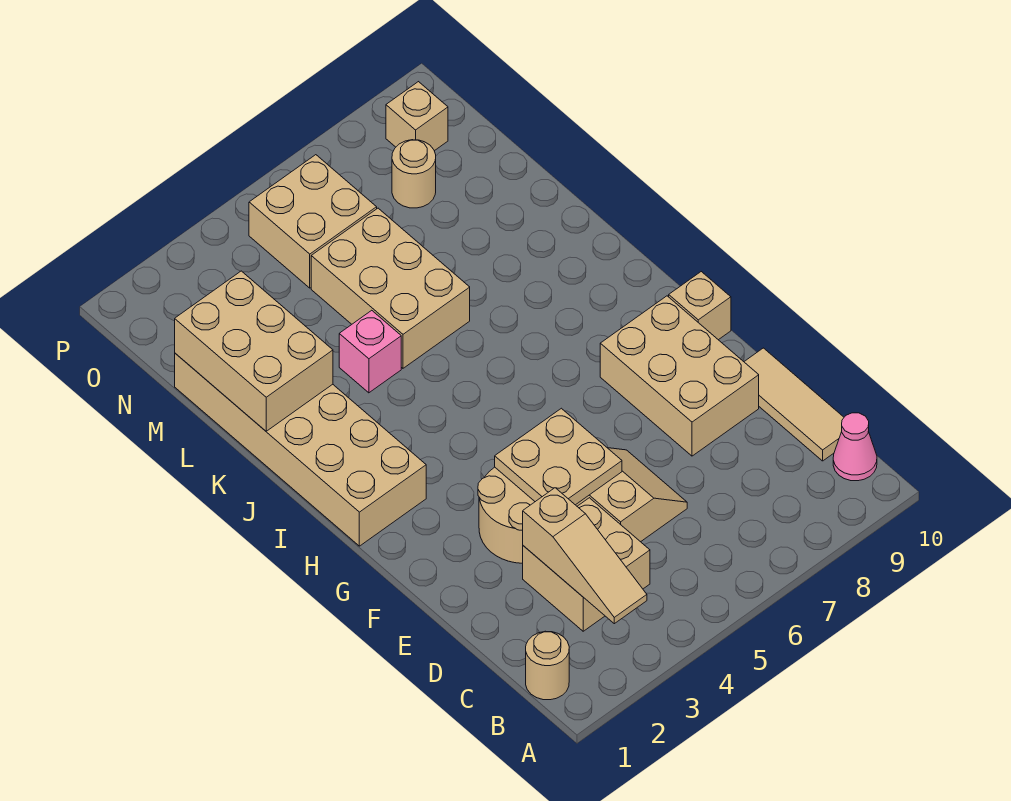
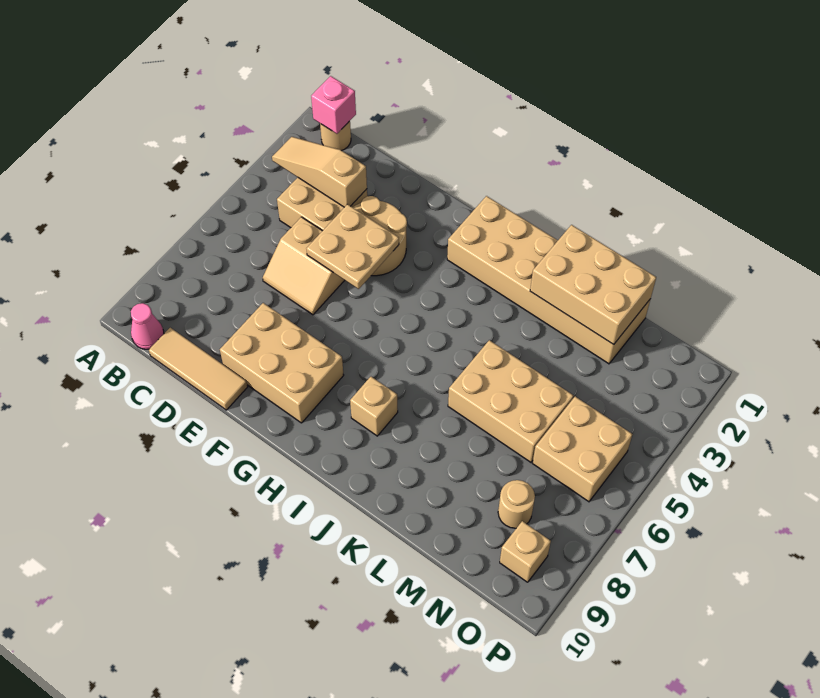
tan 1x1 brick [669,272,731,340] -> tan 1x1 brick moved to [350,377,398,436]
pink 1x1 brick [339,310,401,393] -> pink 1x1 brick moved to [311,76,356,134]

